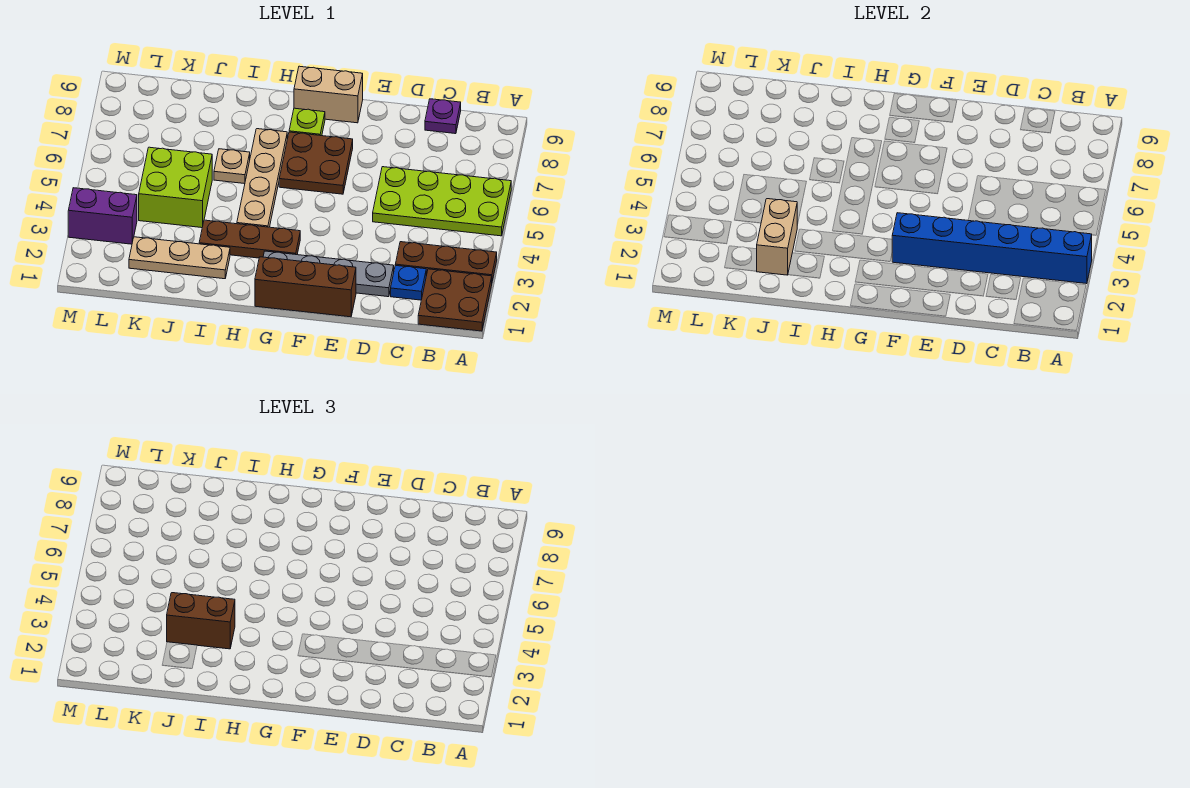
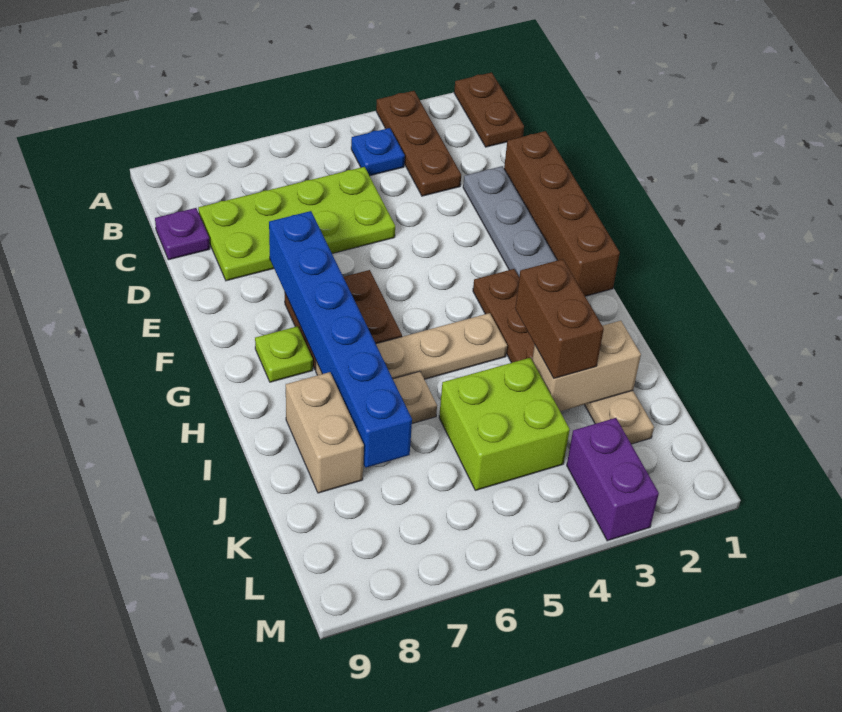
brown 2x2 plate [418,269,492,331] -> brown 1x2 plate [454,72,524,147]
blue 1x6 brick [892,213,1092,284] -> blue 1x6 brick moved to [269,211,412,468]
lime 2x4 plate [373,167,511,236] -> lime 2x4 plate turned to [198,167,395,281]
blue 1x1 plate [391,265,426,300] -> blue 1x1 plate moved to [351,128,405,176]
brown 1x3 brick [255,257,356,317] -> brown 1x4 brick [504,131,620,296]
tan 1x2 brick [294,66,363,123] -> tan 1x2 brick moved to [285,372,364,493]

